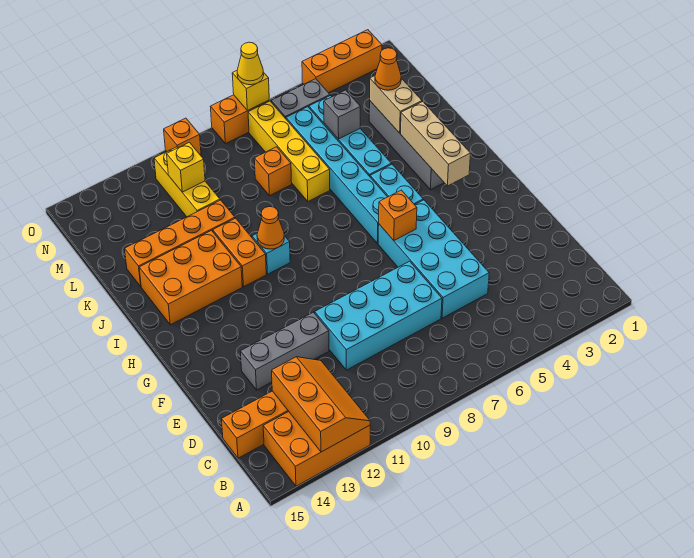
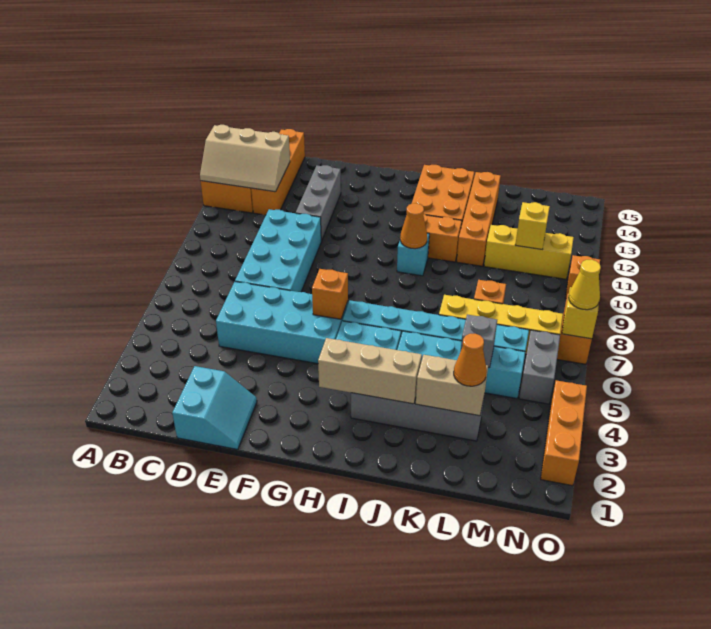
orange 2x3 slope [272,357,370,452] -> tan 2x3 slope [200,125,290,192]
none -> cyan 2x2 slope [172,366,257,449]

